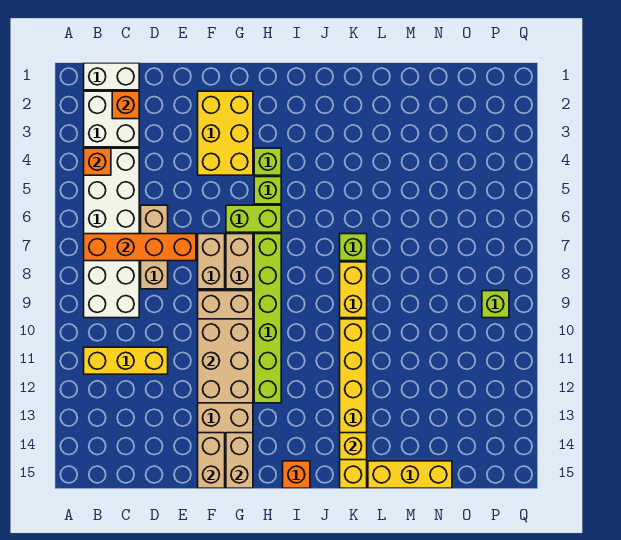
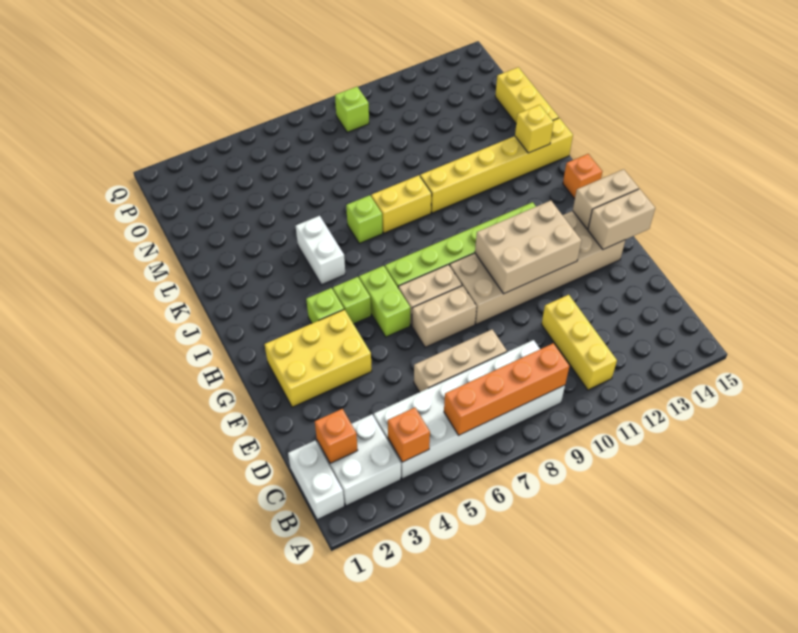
orange 1x4 brick [84,234,196,261] -> orange 1x4 brick turned to [444,343,569,435]
none -> white 1x2 brick [296,216,345,285]

